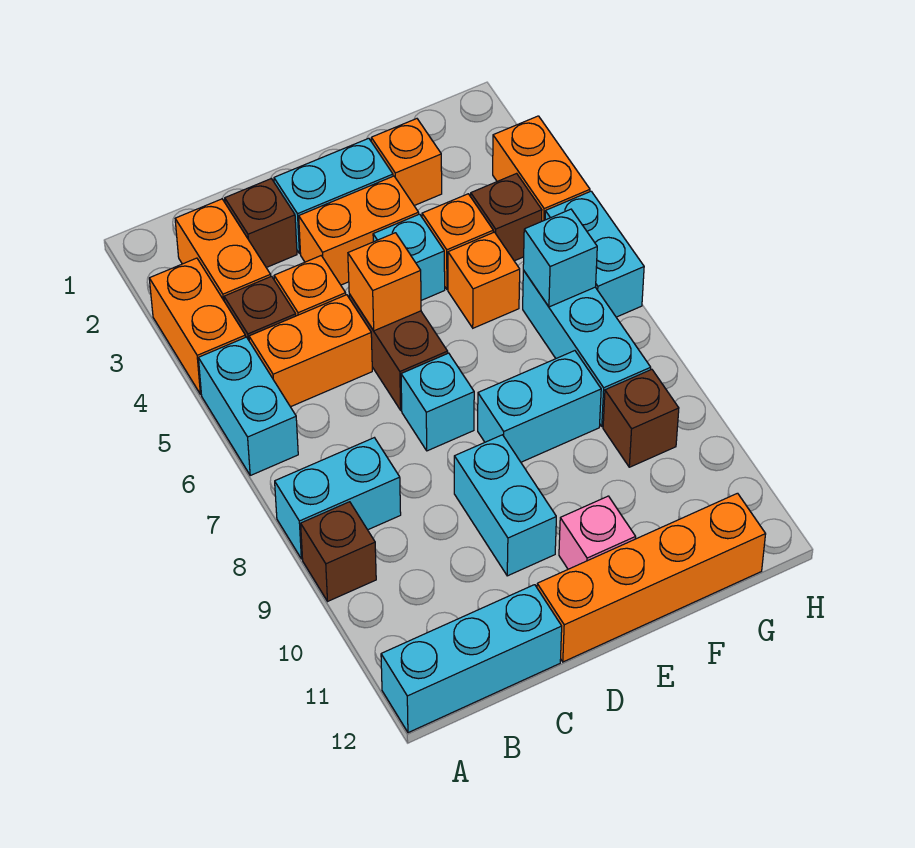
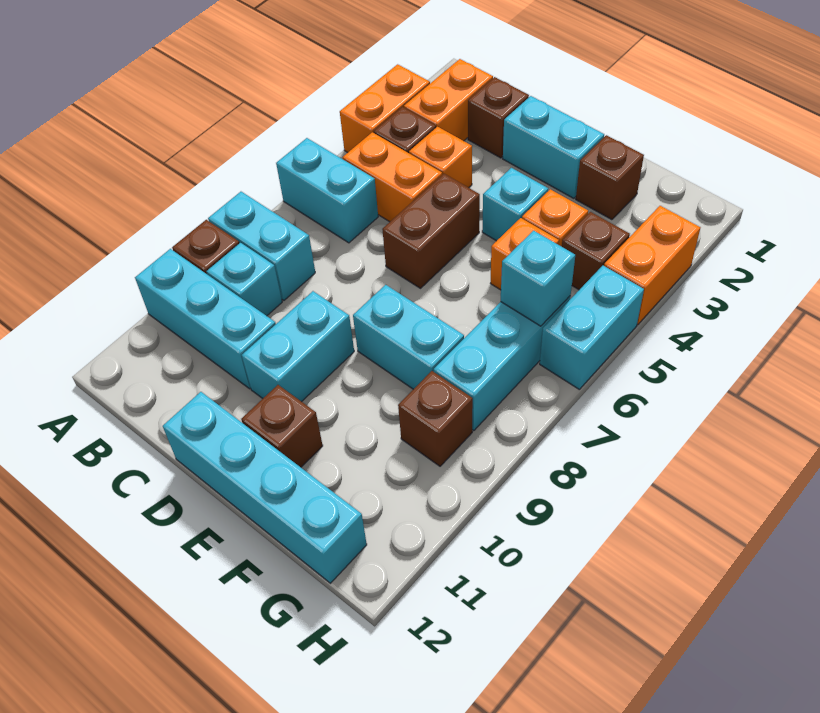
cyan 1x2 brick [198,337,298,475] -> cyan 1x2 brick turned to [276,138,378,243]
cyan 1x3 brick [381,585,562,733] -> cyan 1x3 brick moved to [135,249,276,389]
orange 1x2 brick [299,176,419,285] -> none
orange 1x1 brick [348,233,421,331] -> none
cyan 1x1 brick [401,353,474,451] -> cyan 1x1 brick moved to [207,243,282,316]
orange 1x4 brick [537,493,766,662] -> cyan 1x4 brick [163,392,367,583]
pink 1x1 brick [559,496,636,569] -> brown 1x1 brick [241,385,323,467]
orange 1x1 brick [371,119,442,206] -> brown 1x1 brick [576,135,644,220]

